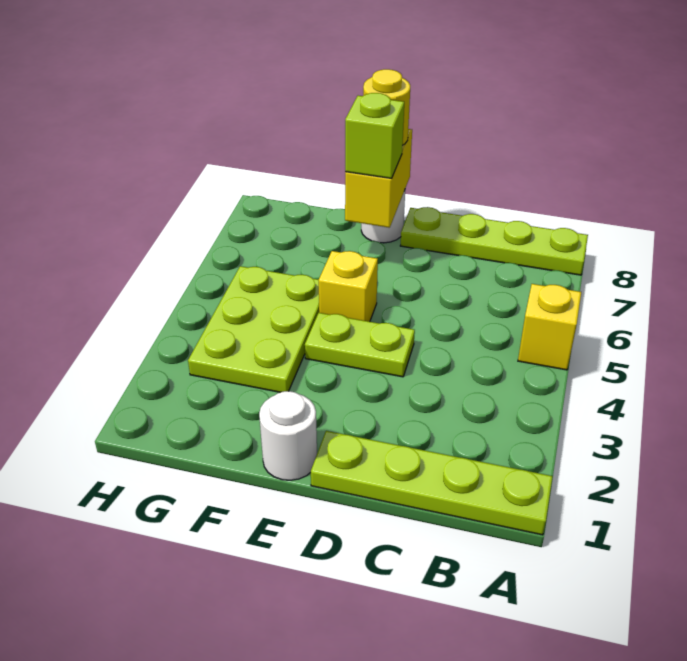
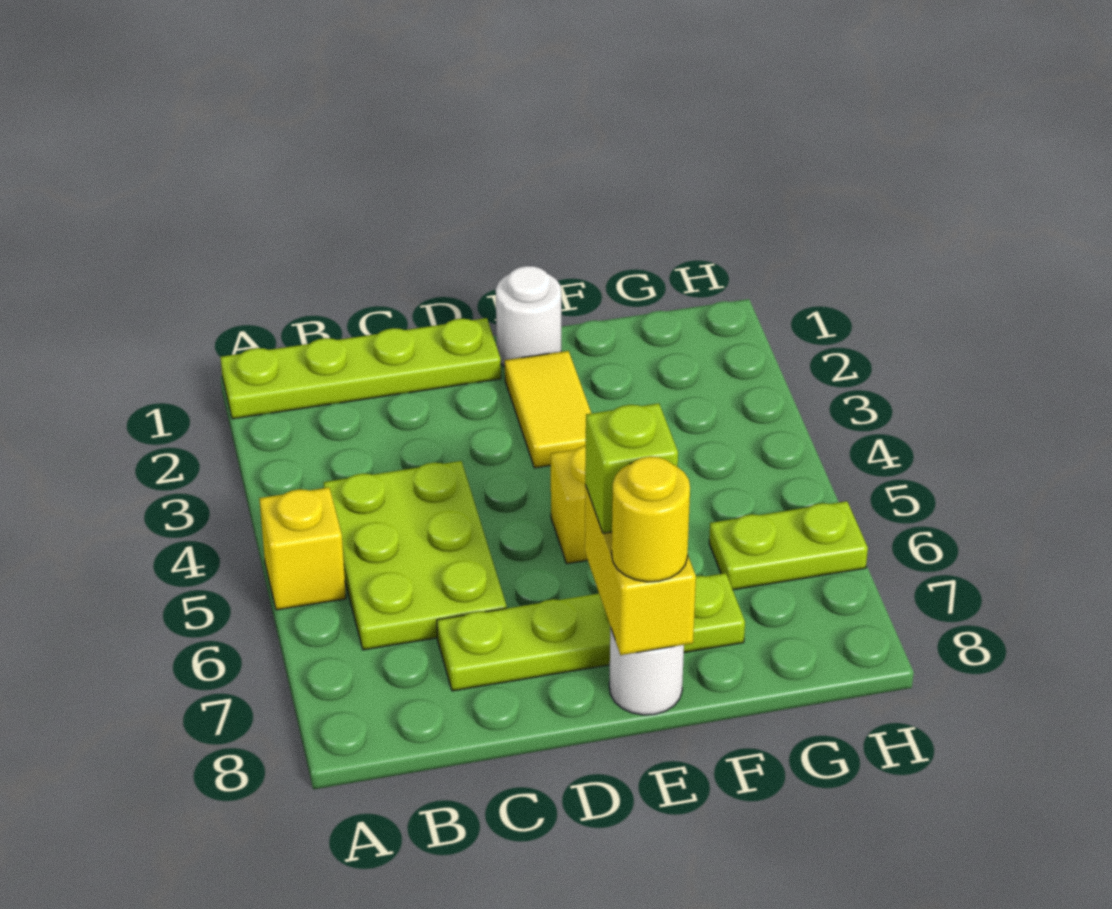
lime 1x4 plate [400,207,588,275] -> lime 1x4 plate moved to [437,573,745,691]
lime 1x2 plate [305,313,415,377] -> lime 1x2 plate moved to [709,501,868,590]
none -> yellow 1x2 tile [505,351,591,468]
lime 2x3 plate [188,266,319,392] -> lime 2x3 plate moved to [324,461,507,650]

